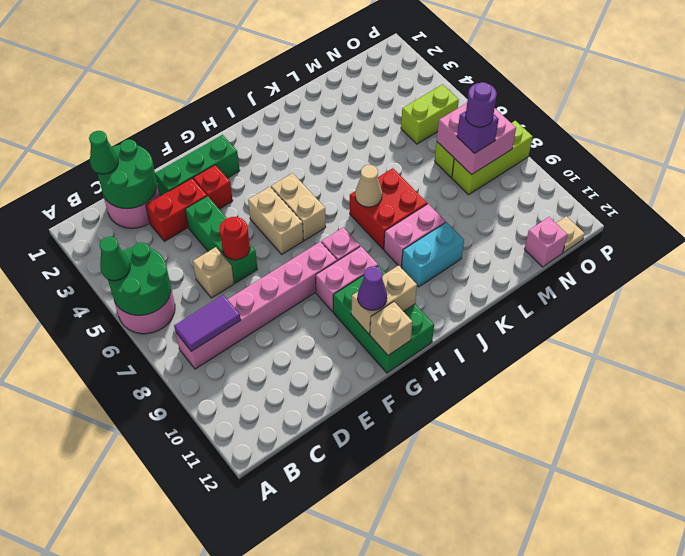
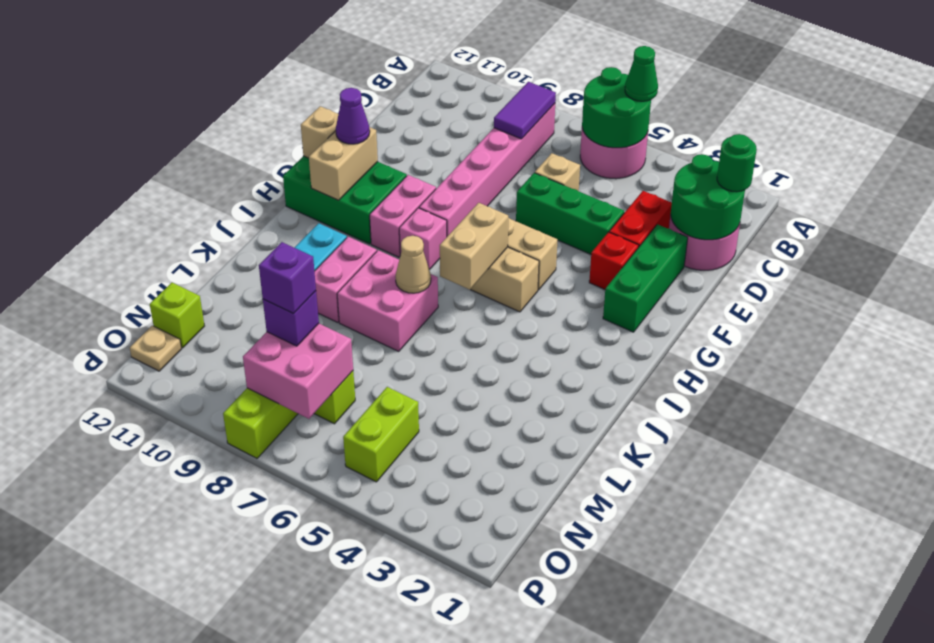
green 1x1 cone [89,131,118,174] -> green 1x1 round brick [717,134,757,192]
red 1x1 round brick [219,217,250,260] -> none
none -> tan 1x2 brick [440,203,508,290]
red 2x2 brick [350,168,427,249] -> pink 2x2 brick [337,250,438,351]
purple 1x1 round brick [465,82,497,127] -> purple 1x1 brick [259,242,316,314]
pink 1x1 brick [524,217,568,267] -> lime 1x1 brick [150,283,204,348]

